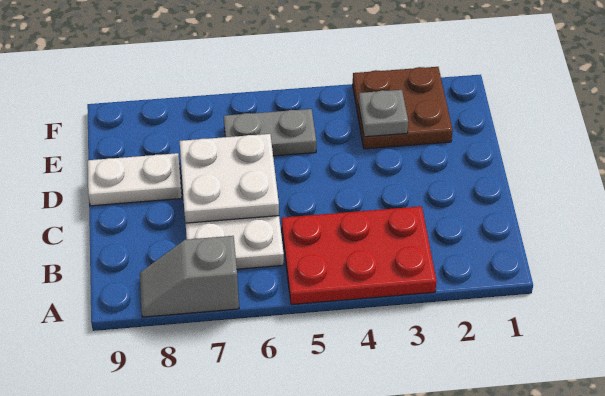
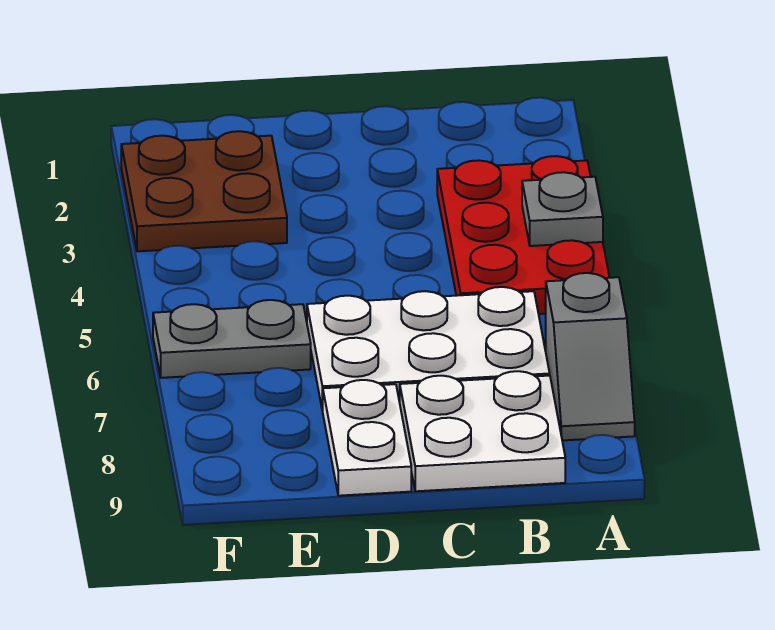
white 2x2 plate [180,134,279,223] -> white 2x2 plate moved to [400,371,565,491]
grey 1x1 plate [359,90,408,137] -> grey 1x1 plate moved to [522,172,603,246]
grey 1x2 plate [224,109,316,156] -> grey 1x2 plate turned to [153,300,311,378]

